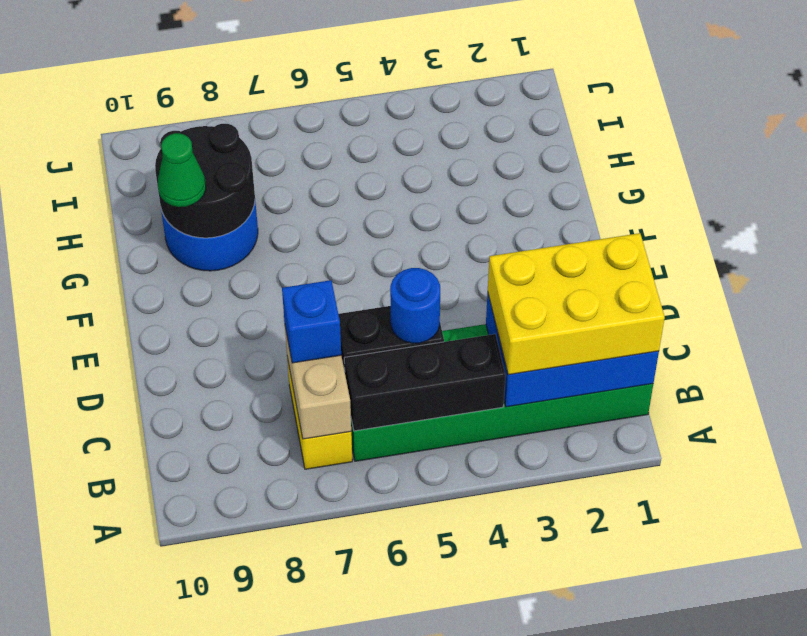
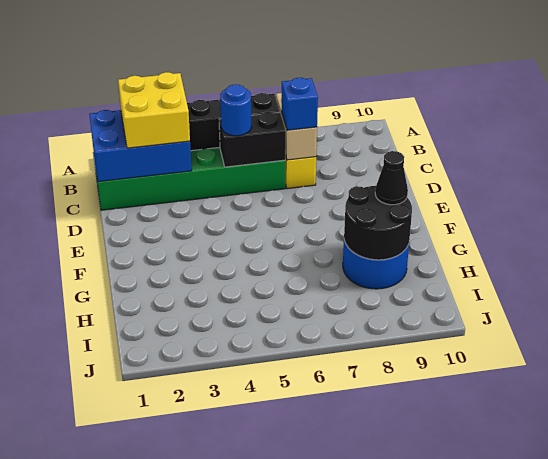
yellow 2x3 brick [488,233,665,375] -> yellow 2x2 brick [118,72,190,148]
green 1x1 cone [158,133,206,207] -> black 1x1 cone [375,151,408,205]

